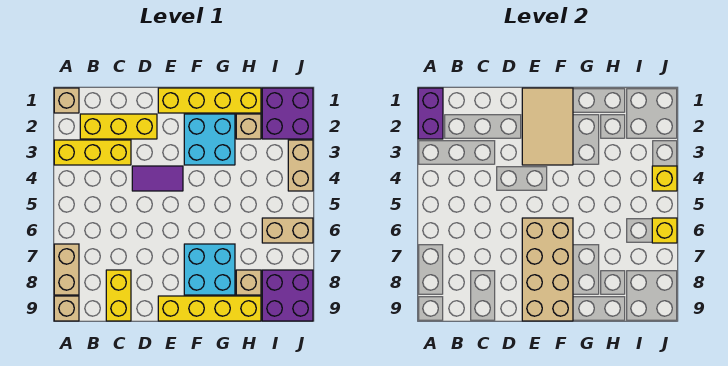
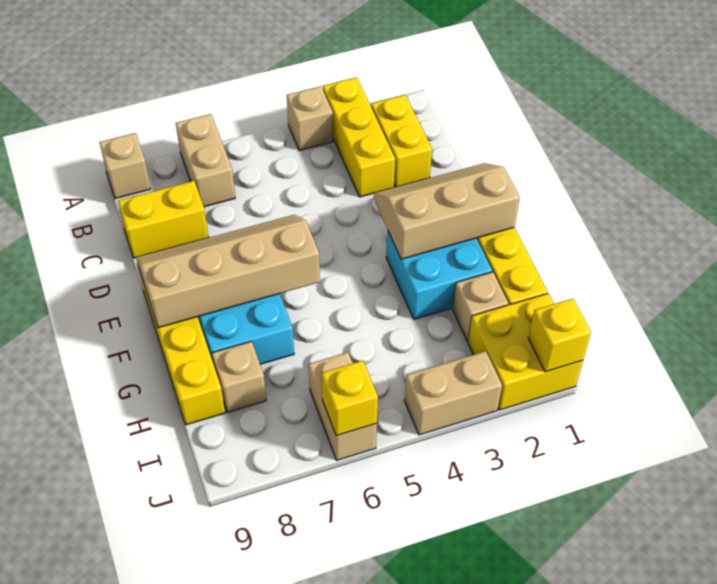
tan 1x1 brick [54,88,79,113] -> tan 1x1 brick moved to [287,86,333,151]
purple 1x2 brick [418,88,443,139] -> none
tan 1x2 brick [54,244,79,295] -> tan 1x2 brick turned to [176,114,235,207]
yellow 1x3 brick [80,114,157,139] -> yellow 1x2 brick [371,95,432,187]
purple 1x2 tile [132,166,183,191] -> none
tan 2x3 tile [522,88,573,165] -> tan 2x3 slope [374,163,520,259]
tan 2x4 brick [522,218,573,321] -> tan 2x4 slope [136,215,320,328]
purple 2x2 brick [262,88,313,139] -> yellow 2x2 brick [468,294,583,410]
purple 2x2 brick [262,270,313,321] -> none
yellow 1x1 brick [652,166,677,191] -> yellow 1x1 brick moved to [528,299,591,372]

